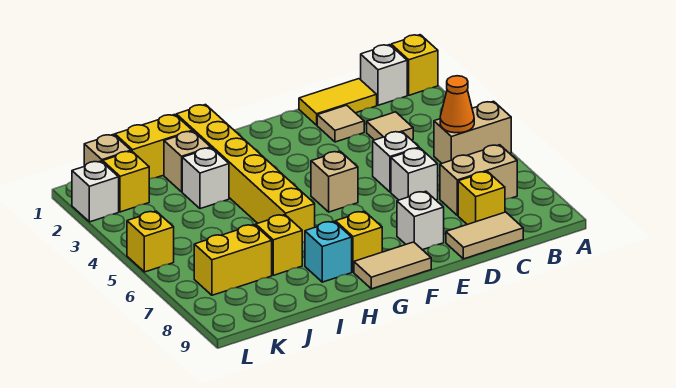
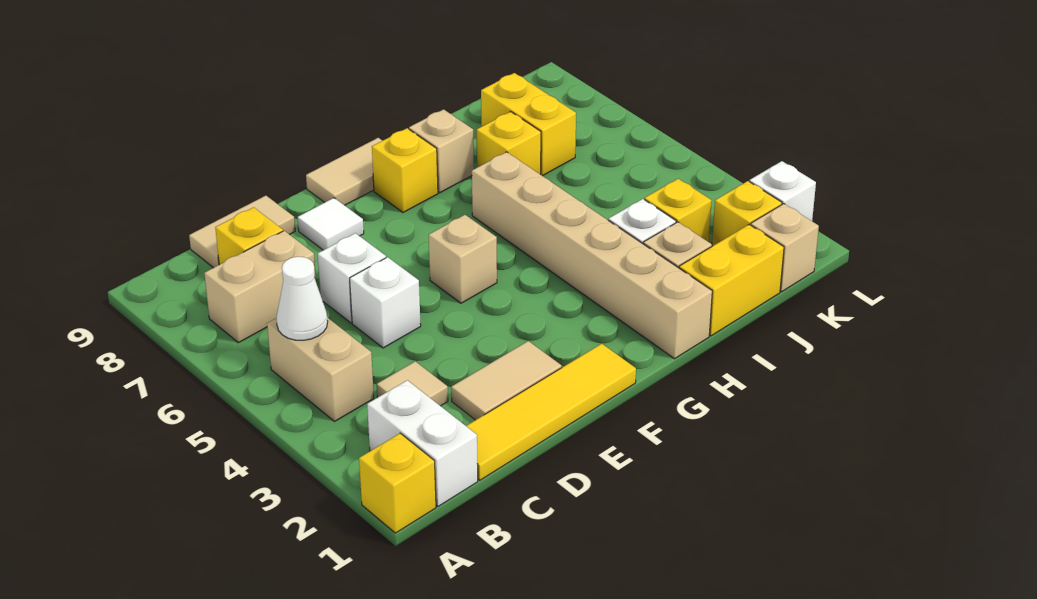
tan 1x2 brick [434,101,511,163] -> tan 1x2 brick turned to [267,318,374,421]
white 1x1 brick [361,45,407,105] -> white 1x2 brick [367,380,478,506]
orange 1x1 cone [440,76,474,133] -> white 1x1 cone [276,257,328,340]
yellow 1x2 tile [299,79,377,125] -> yellow 1x4 tile [467,344,636,480]
tan 1x1 tile [317,105,364,142] -> tan 1x2 tile [451,341,562,420]
white 1x1 brick [397,192,444,250] -> white 1x1 tile [298,198,364,250]
yellow 1x6 brick [176,105,315,243] -> tan 1x6 brick [472,152,712,359]
cyan 1x1 brick [305,221,352,282] -> tan 1x1 brick [409,109,474,193]
yellow 1x2 brick [194,225,272,295] -> yellow 1x2 brick turned to [481,73,576,176]
yellow 1x1 brick [127,211,174,272] -> yellow 1x1 brick moved to [644,179,712,242]

